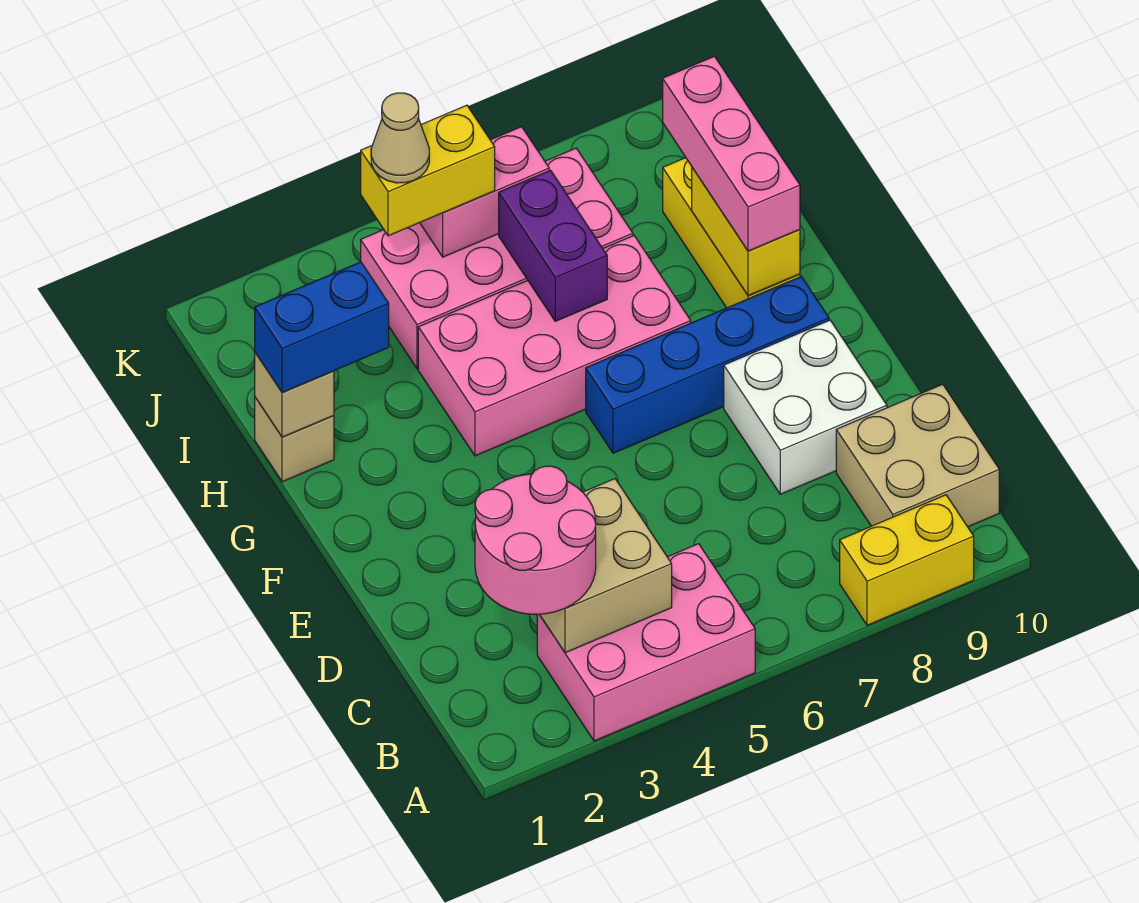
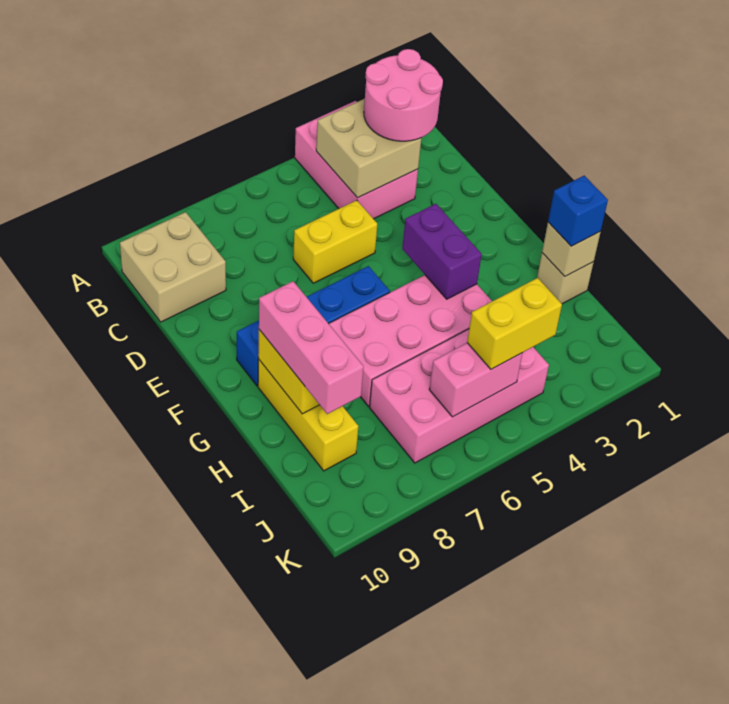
pink 2x3 brick [537,544,755,741] -> pink 2x3 brick turned to [295,101,418,219]
yellow 1x2 brick [840,495,974,625] -> yellow 1x2 brick moved to [293,200,377,283]
white 2x2 brick [724,320,887,494] -> none
blue 1x2 brick [255,262,389,393] -> blue 1x1 brick [548,176,608,246]
purple 1x2 brick [499,170,607,321] -> purple 1x2 brick moved to [402,204,482,299]
tan 1x1 cone [371,93,429,183] -> none

